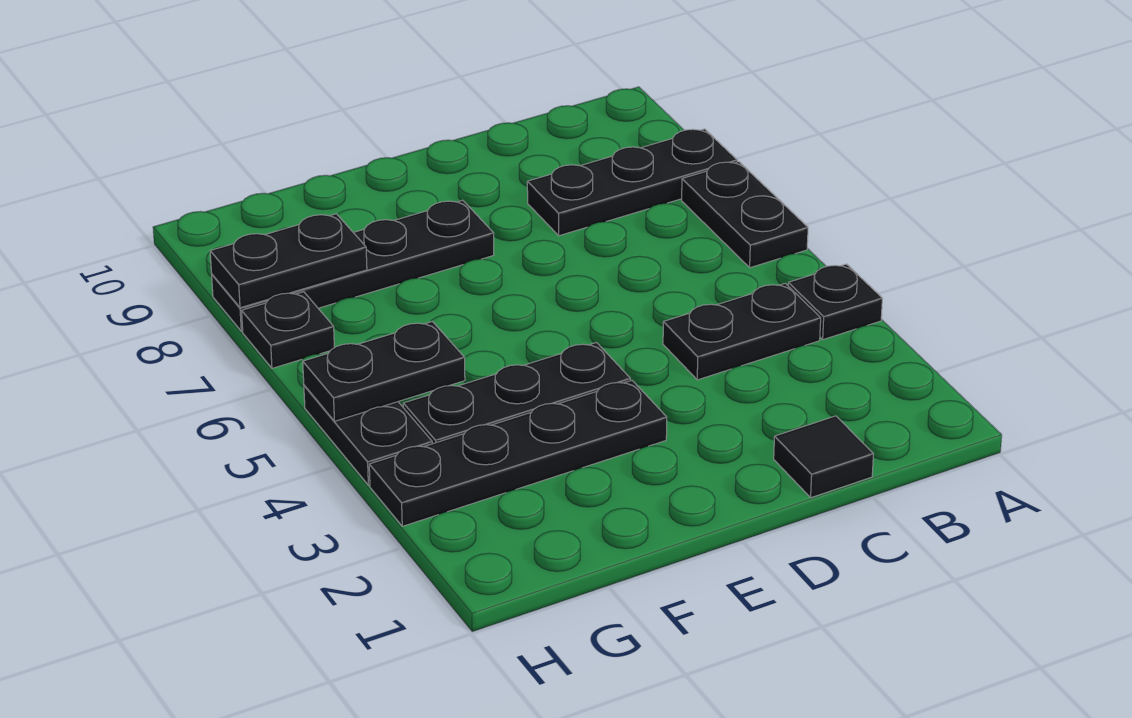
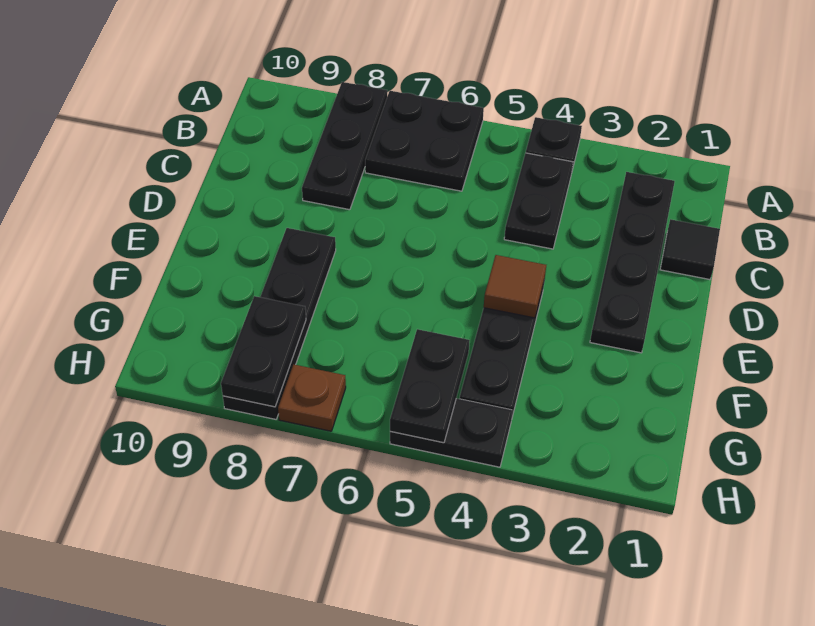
black 1x2 plate [682,162,808,268] -> black 2x2 plate [365,91,484,191]
black 1x4 plate [369,380,667,526] -> black 1x4 plate moved to [590,172,675,353]
none -> brown 1x1 tile [484,255,546,318]
black 1x1 plate [242,292,334,368] -> brown 1x1 plate [278,364,346,431]

